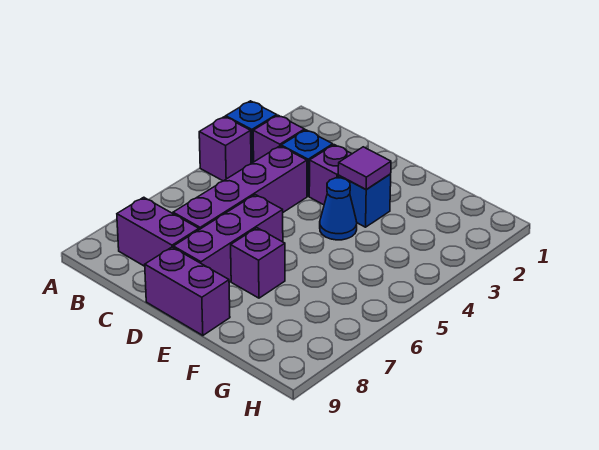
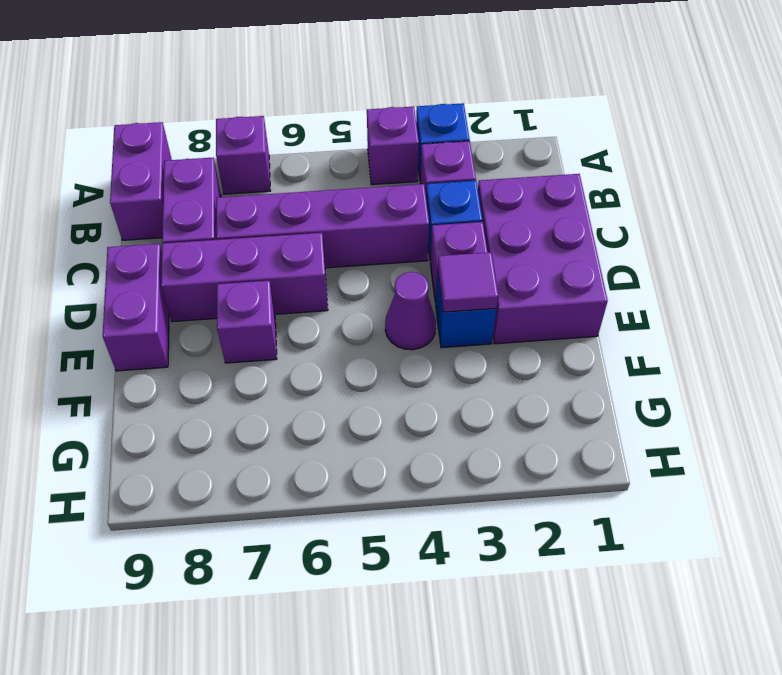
none -> purple 1x1 brick [216,116,270,194]
none -> purple 1x2 brick [110,122,172,240]
none -> purple 2x3 brick [478,174,608,344]
blue 1x1 cone [320,178,357,240] -> purple 1x1 cone [385,272,436,350]

